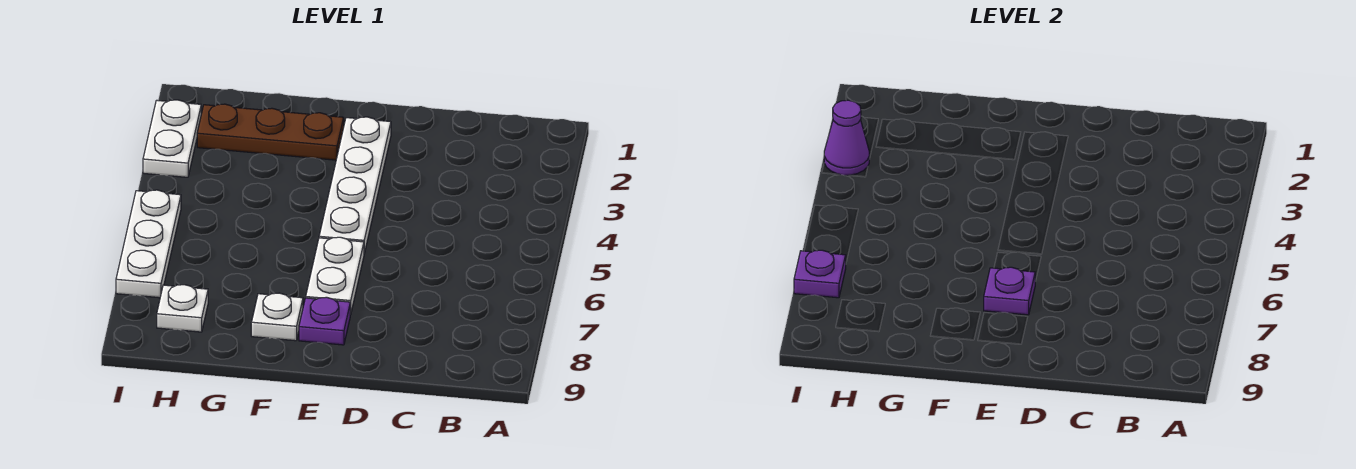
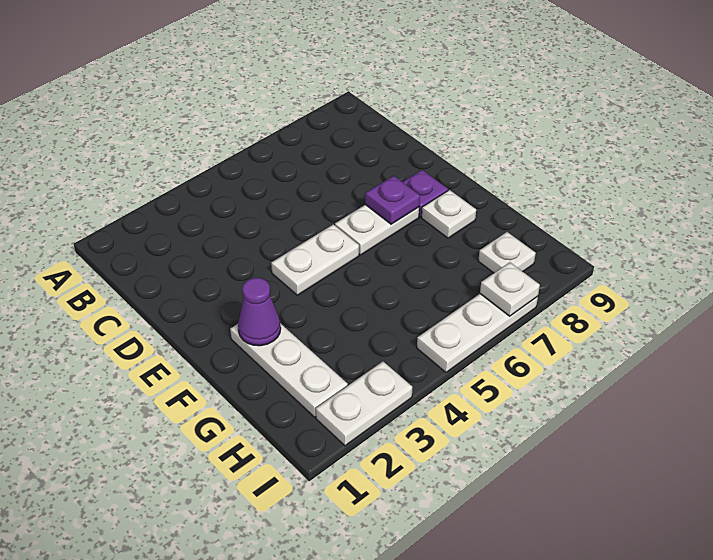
white 1x4 plate [319,117,391,254] -> white 1x2 plate [271,224,359,295]
brown 1x3 plate [197,104,344,160] -> white 1x3 plate [230,323,348,417]
purple 1x1 cone [824,100,869,175] -> purple 1x1 cone moved to [238,278,281,346]
purple 1x1 plate [794,250,846,298] -> white 1x1 plate [480,262,540,316]

